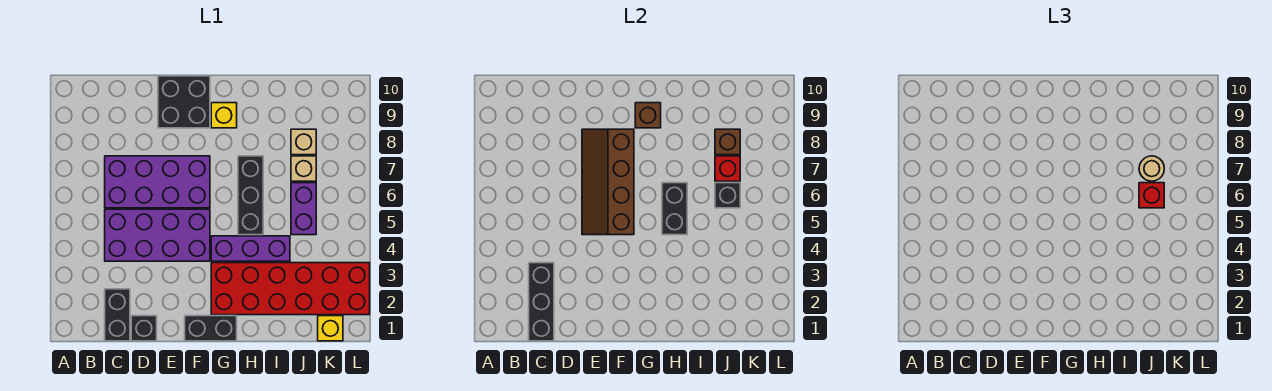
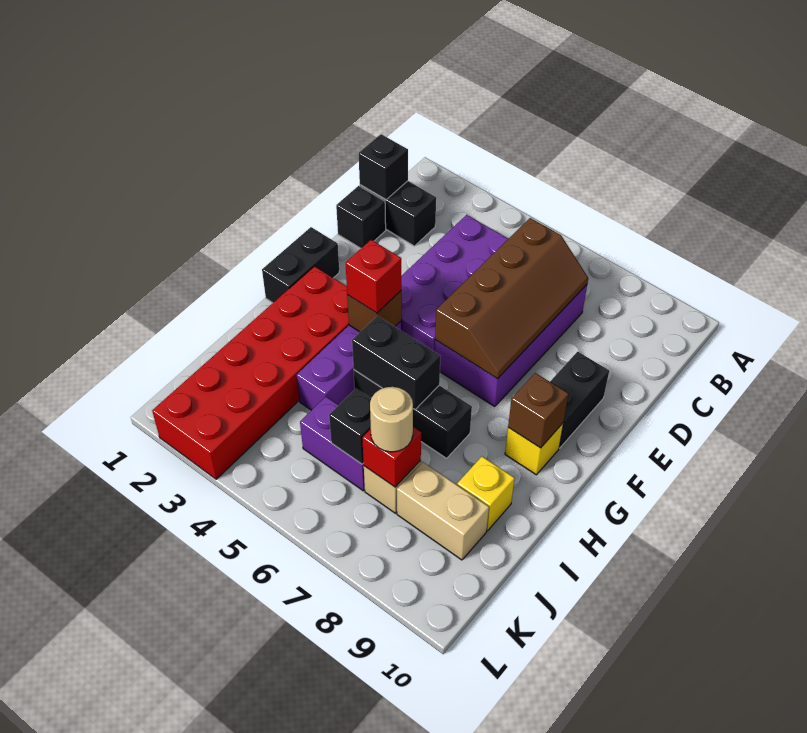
black 1x3 brick [529,263,554,341] -> black 1x1 brick [359,134,408,200]
brown 2x4 slope [582,129,634,235] -> brown 2x4 slope turned to [435,218,588,379]
black 2x2 brick [158,76,210,128] -> black 1x2 brick [550,352,609,448]
red 1x1 brick [1139,183,1164,208] -> red 1x1 brick moved to [346,240,401,313]
tan 1x1 brick [291,129,316,155] -> tan 1x2 brick [397,462,489,560]
brown 1x1 brick [715,129,740,155] -> brown 1x1 brick moved to [347,291,402,332]
yellow 1x1 brick [318,316,343,341] -> yellow 1x1 brick moved to [457,457,515,531]

